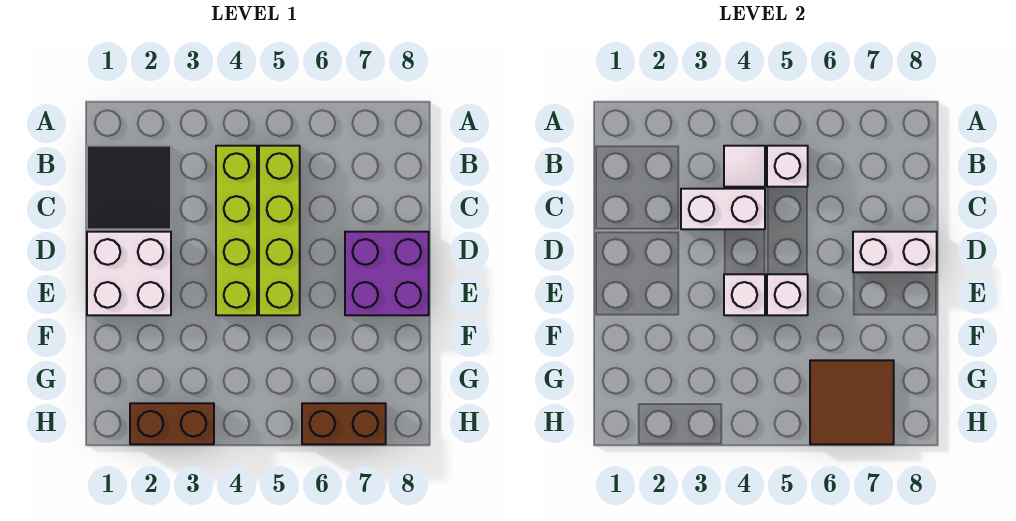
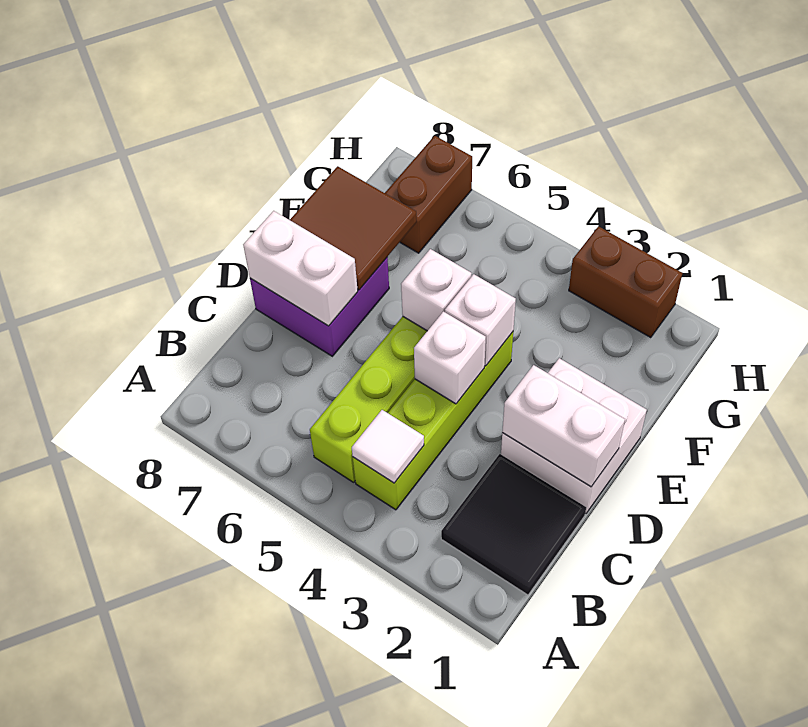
white 1x1 brick [767,146,808,187] -> white 1x1 brick moved to [414,312,486,404]
white 1x2 brick [681,189,765,229] -> white 1x2 brick moved to [502,365,625,487]
brown 2x2 tile [810,360,894,444] -> brown 2x2 tile moved to [290,166,416,290]
brown 1x2 brick [302,403,386,444] -> brown 1x2 brick turned to [385,136,472,253]

